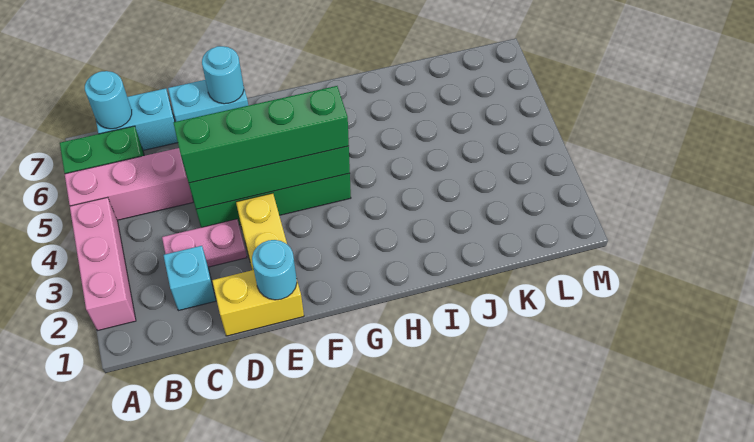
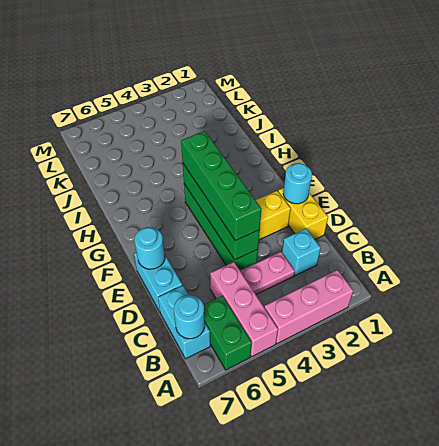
pink 1x2 plate [162,219,247,267] -> pink 1x2 plate turned to [240,252,295,294]

